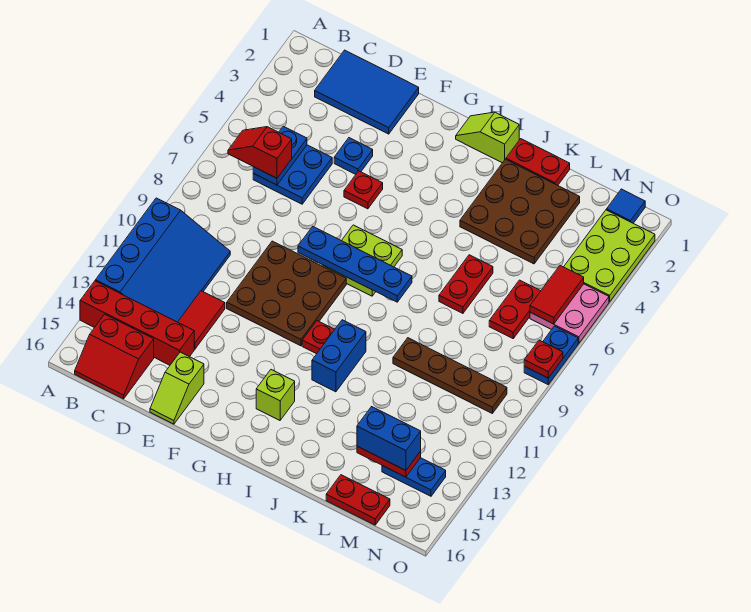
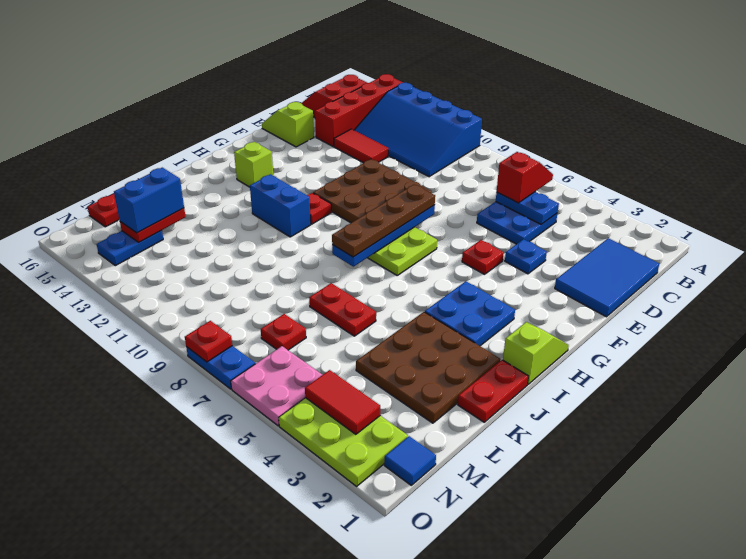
none -> blue 2x2 plate [425,281,515,346]
brown 1x4 plate [393,338,507,414] -> brown 1x4 plate moved to [332,184,435,257]
red 1x2 plate [489,280,540,338] -> red 1x1 plate [261,314,306,350]
red 1x2 tile [530,266,584,324] -> red 1x2 tile moved to [305,370,380,434]

